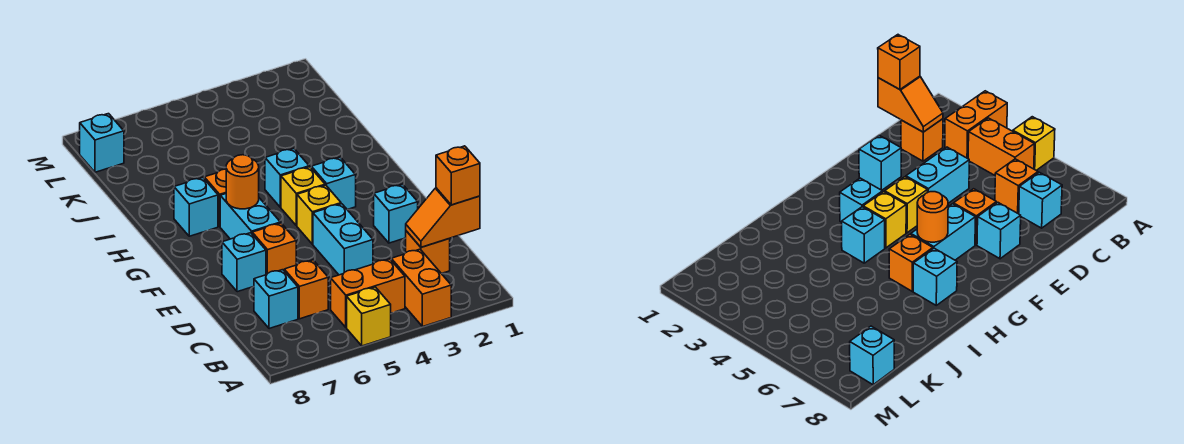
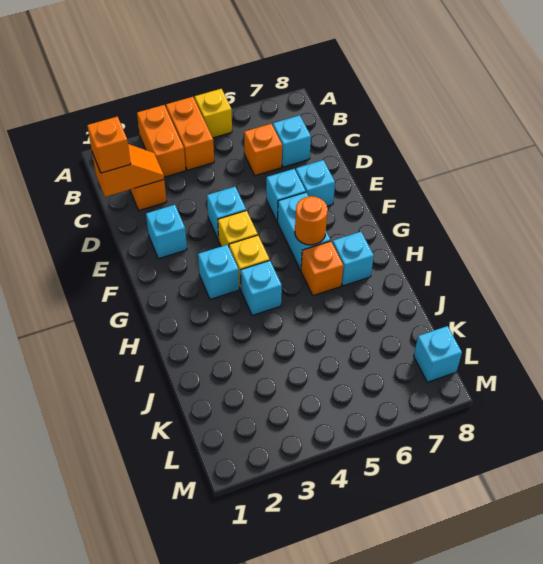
orange 1x2 brick [331,259,405,327] -> orange 1x2 brick turned to [166,97,214,170]
cyan 1x2 brick [313,204,373,275] -> cyan 1x1 brick [207,187,246,240]
orange 1x1 brick [252,223,296,275] -> cyan 1x1 brick [266,169,306,222]

